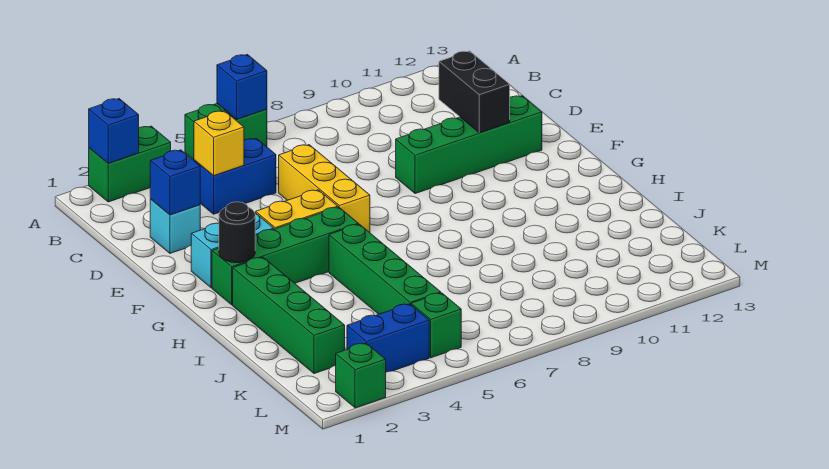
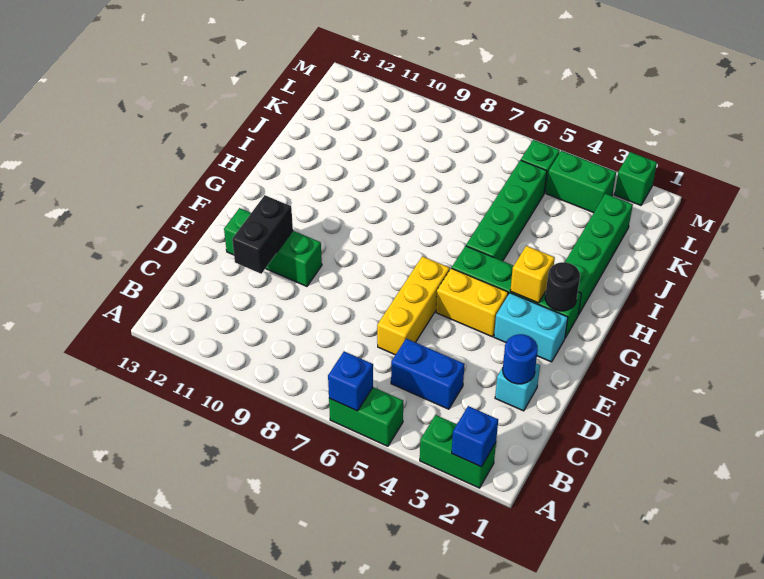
yellow 1x1 brick [194,111,244,176] -> yellow 1x1 brick moved to [510,246,555,303]
blue 1x1 brick [150,150,200,215] -> blue 1x1 round brick [503,334,538,384]
green 1x4 brick [396,96,542,194] -> green 1x3 brick [224,208,322,286]
blue 1x2 brick [347,304,429,372] -> green 1x2 brick [546,151,616,213]

